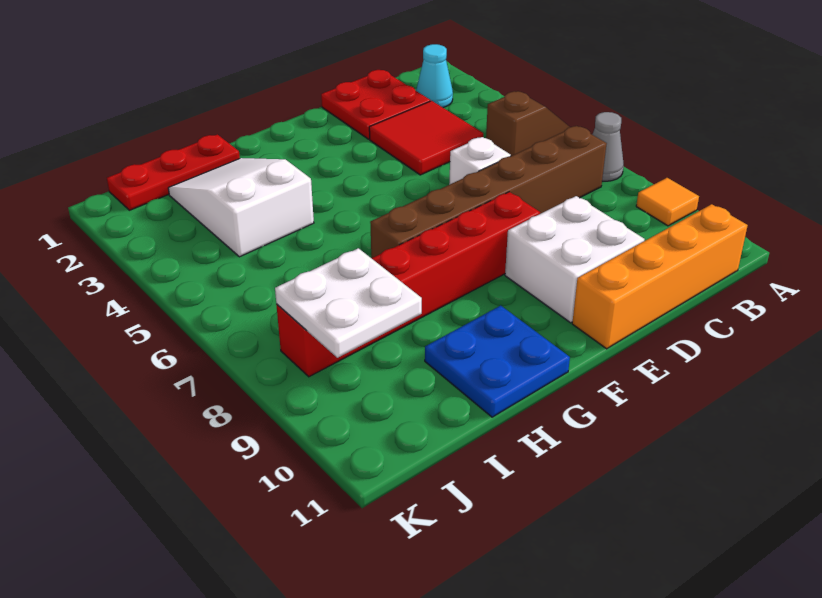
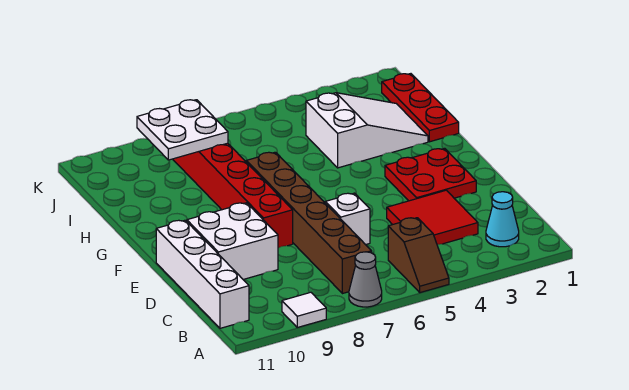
orange 1x1 tile [636,178,699,226] -> white 1x1 tile [282,292,326,327]
orange 1x4 brick [572,204,748,349] -> white 1x4 brick [156,220,249,328]
red 2x2 plate [321,70,430,139] -> red 2x2 plate moved to [385,148,476,201]
blue 2x2 plate [425,306,570,417] -> none

